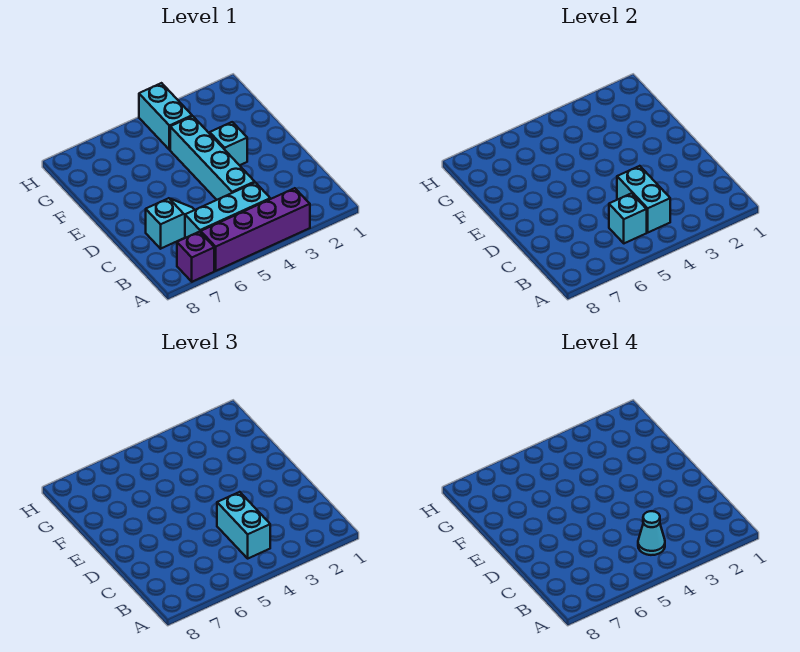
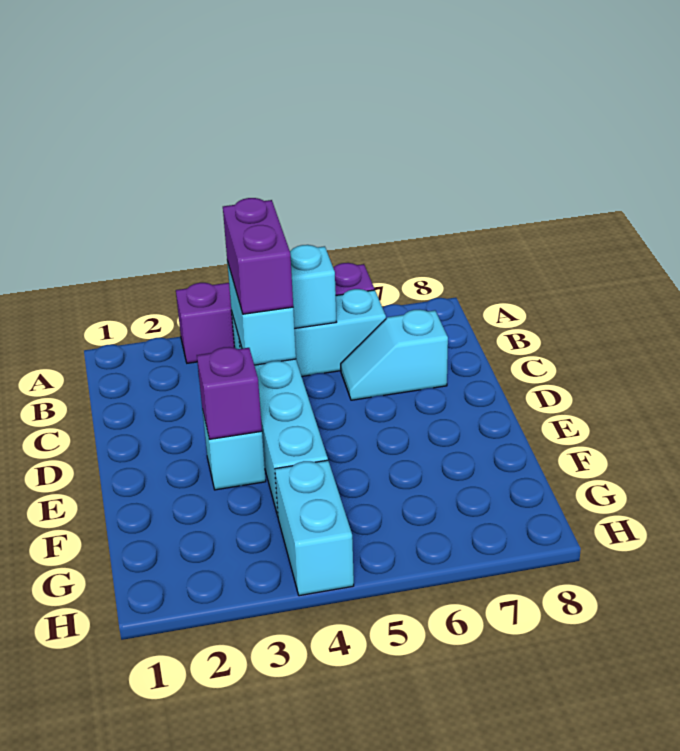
purple 1x1 brick [177,232,214,282] -> purple 1x1 brick moved to [197,347,262,439]
cyan 1x2 brick [217,492,270,558] -> purple 1x2 brick [223,198,293,314]
cyan 1x1 cone [638,511,665,555] -> none

